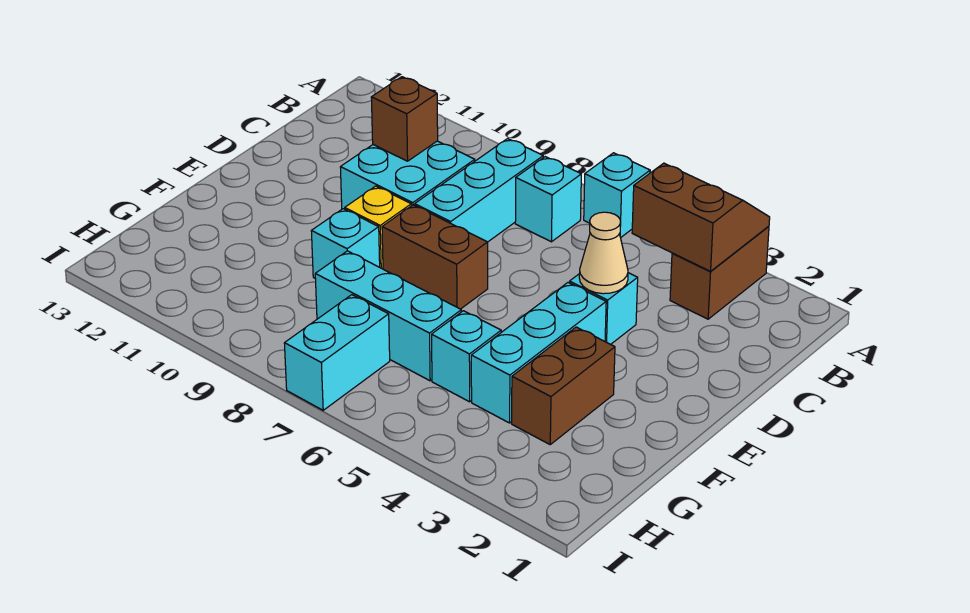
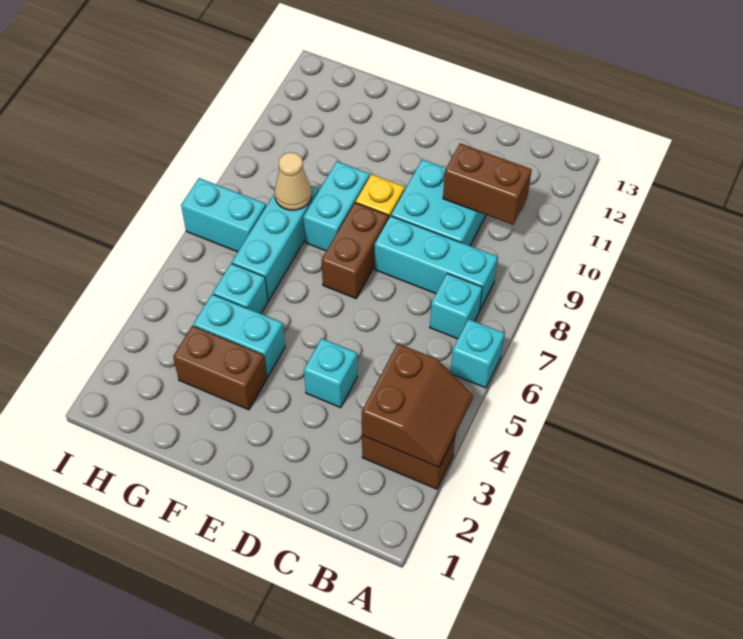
brown 1x1 brick [371,77,438,161] -> brown 1x2 brick [443,143,532,225]
tan 1x1 cone [579,212,628,294] -> tan 1x1 cone moved to [275,152,312,210]
cyan 1x3 brick [471,283,606,423] -> cyan 1x2 brick [193,294,285,377]
cyan 1x1 brick [311,209,380,278] -> cyan 1x2 brick [303,161,370,251]

